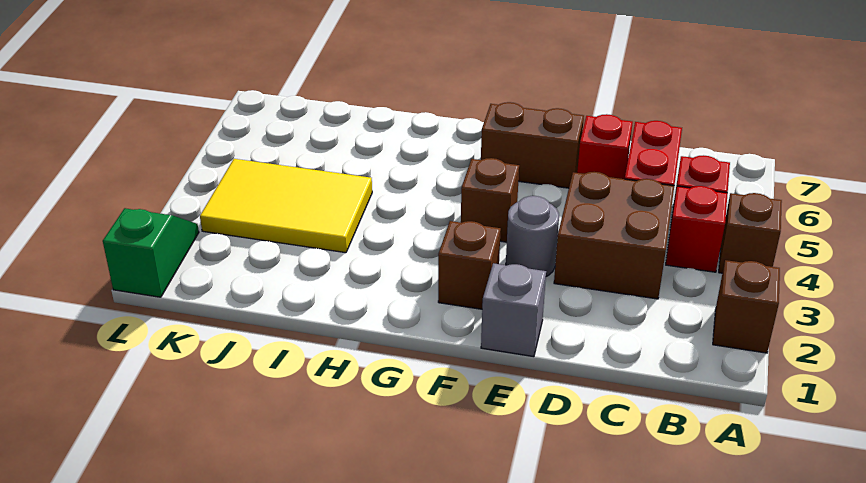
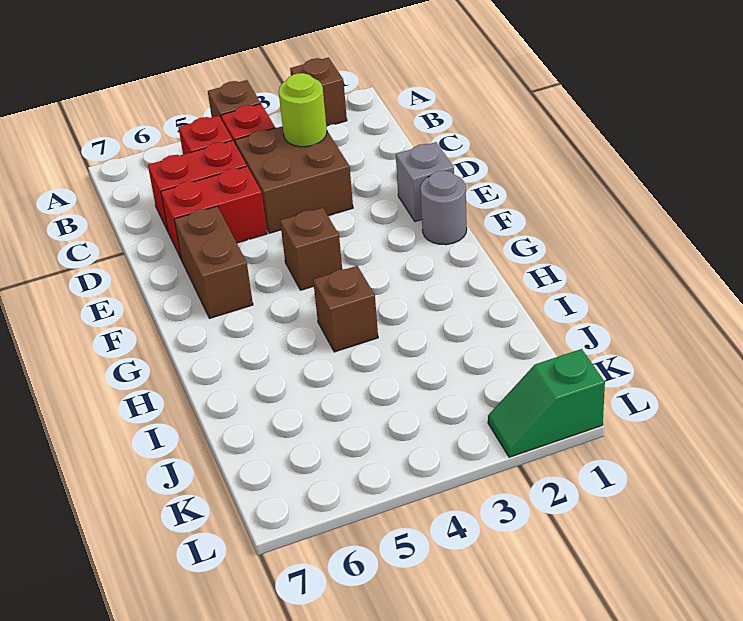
none -> lime 1x1 round brick [279,73,327,147]
red 1x1 brick [577,114,633,179] -> red 1x2 brick [161,166,267,258]
grey 1x1 round brick [506,196,559,276] -> grey 1x1 round brick moved to [420,170,467,245]
brown 1x1 brick [438,221,501,309] -> brown 1x1 brick moved to [313,266,378,352]
yellow 2x3 tile [200,159,372,253] -> none

